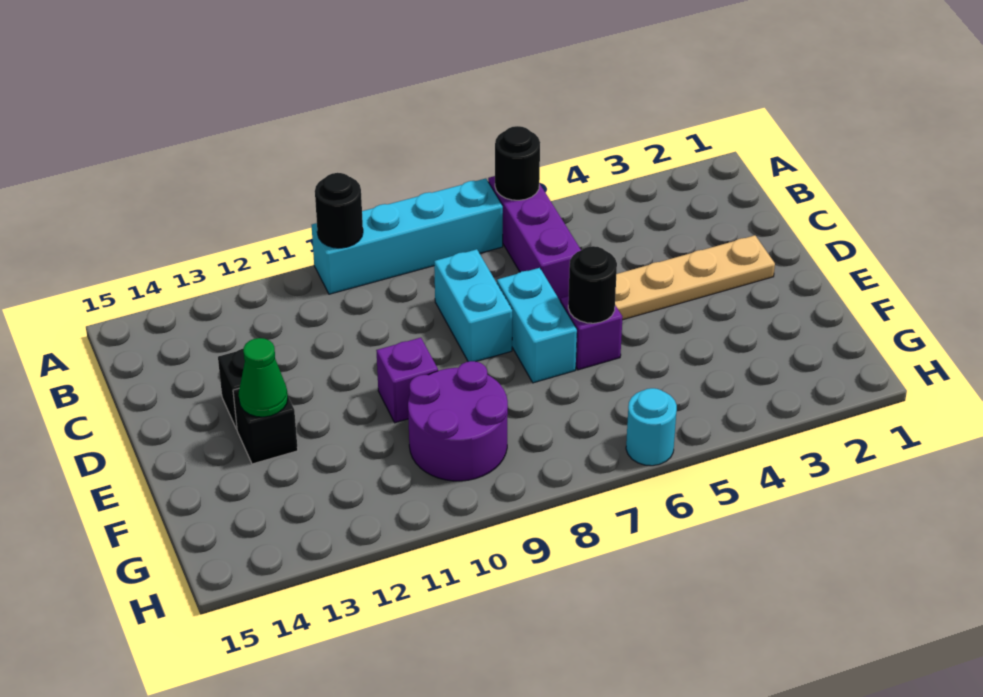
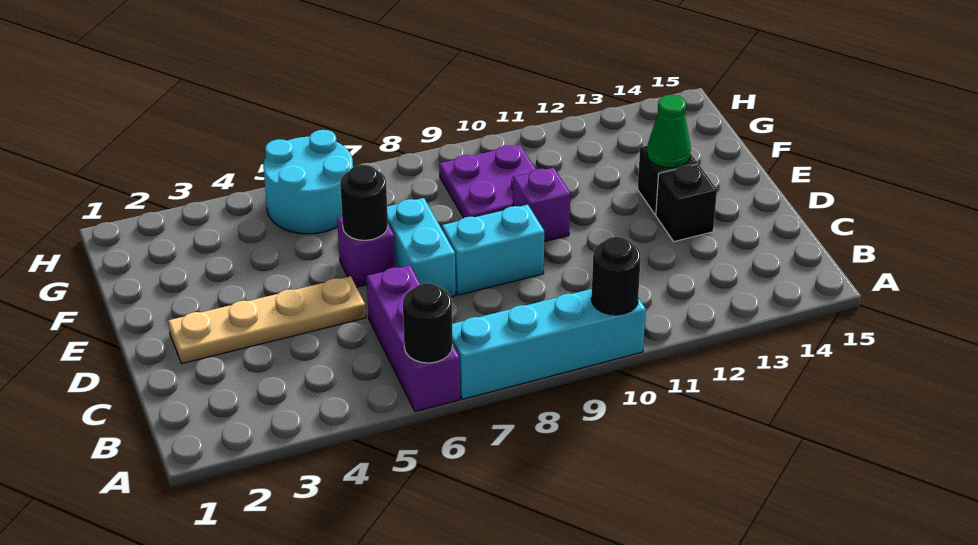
cyan 1x2 brick [434,249,512,362] -> cyan 1x2 brick turned to [442,205,544,295]
purple 2x2 round brick [408,361,508,481] -> purple 2x2 plate [439,145,536,218]
cyan 1x1 round brick [626,388,677,466] -> cyan 2x2 round brick [263,130,353,234]

